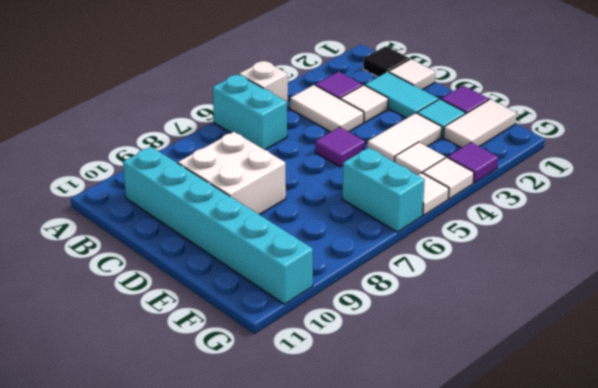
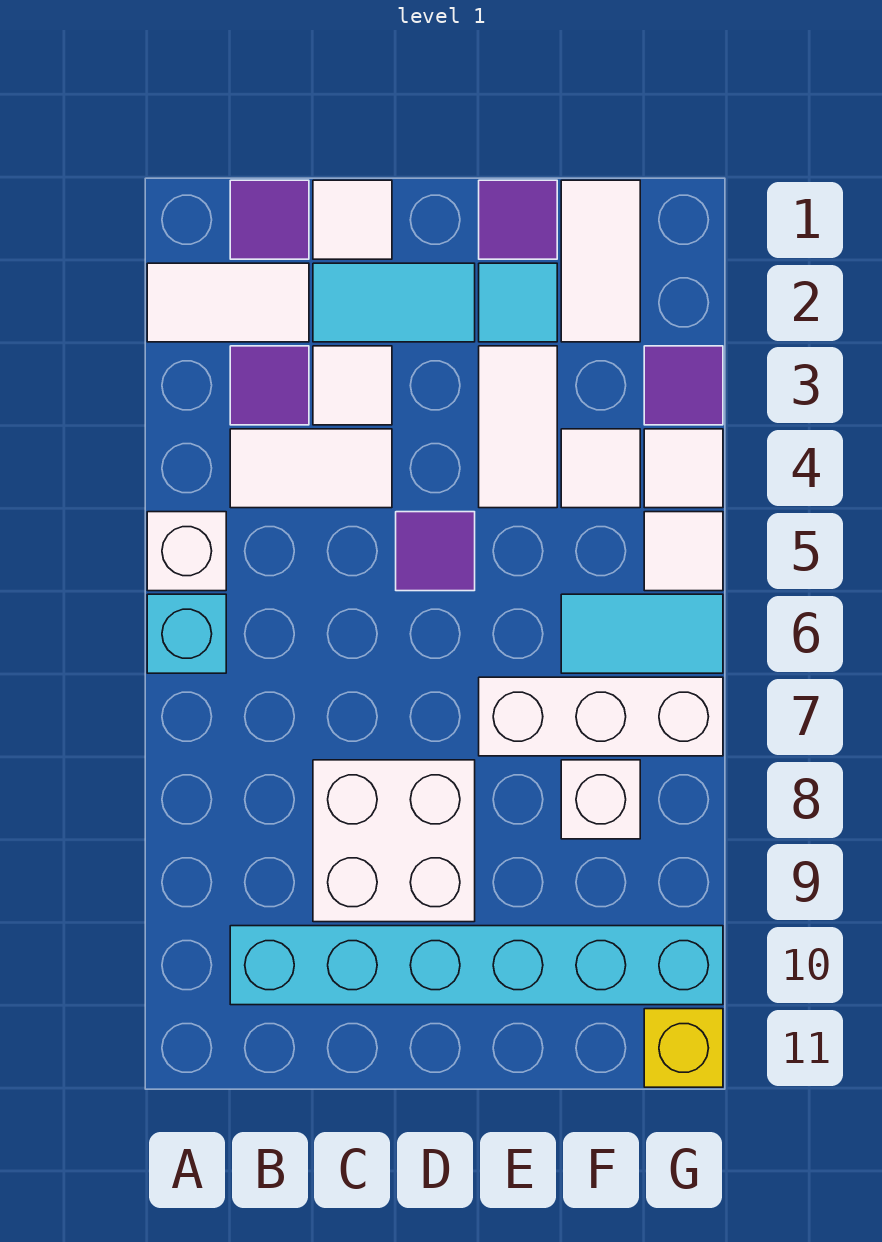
none -> white 1x2 tile [147,263,309,342]
cyan 1x2 brick [212,74,287,150] -> cyan 1x1 brick [147,594,226,673]
black 1x1 tile [363,46,410,77] -> purple 1x1 tile [230,180,309,259]
none -> white 1x3 brick [479,677,723,756]
cyan 1x2 brick [342,148,425,232] -> cyan 1x2 tile [561,594,723,673]
none -> white 1x1 brick [561,760,640,839]
none -> yellow 1x1 brick [644,1009,723,1087]

